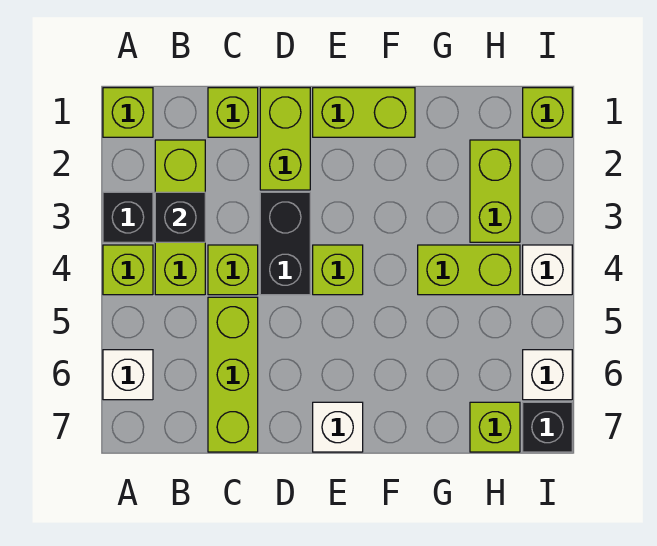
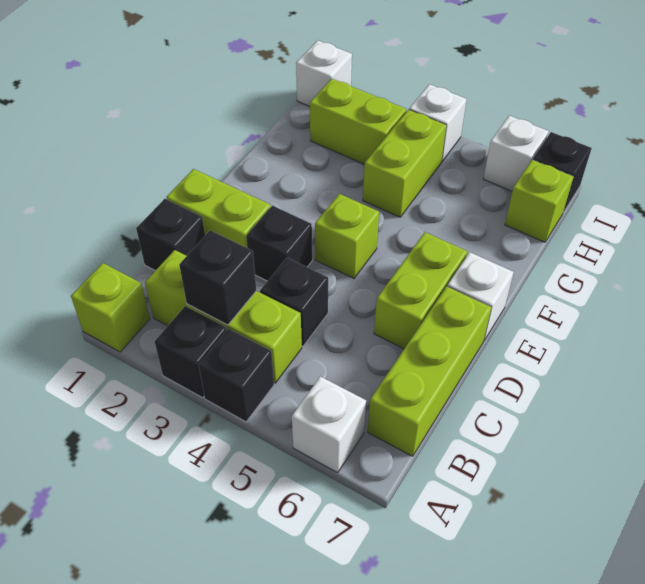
lime 1x1 brick [103,245,153,295] -> black 1x1 brick [199,329,274,422]
lime 1x1 brick [208,88,258,137] -> black 1x1 brick [136,199,205,271]
lime 1x1 brick [208,245,258,295] -> black 1x1 brick [260,258,328,346]
lime 1x3 brick [208,297,258,452] -> lime 1x3 brick turned to [368,286,491,456]
black 1x2 brick [260,192,310,295] -> black 1x1 brick [246,206,312,281]
lime 1x2 brick [313,88,415,137] -> lime 1x2 brick moved to [374,232,467,349]
lime 1x1 brick [523,88,572,137] -> white 1x1 brick [296,40,352,106]

